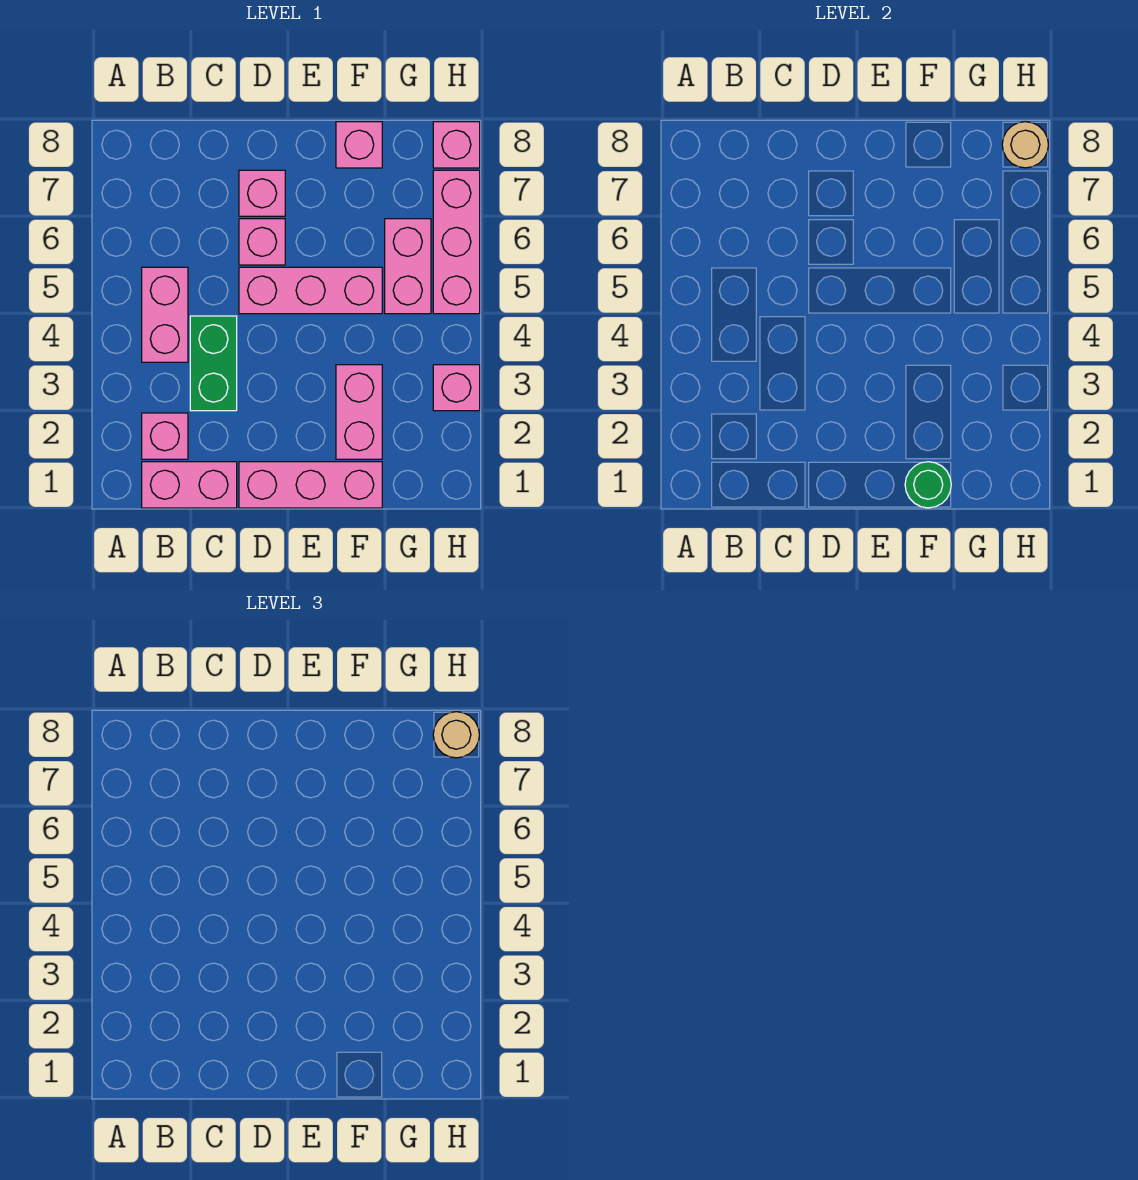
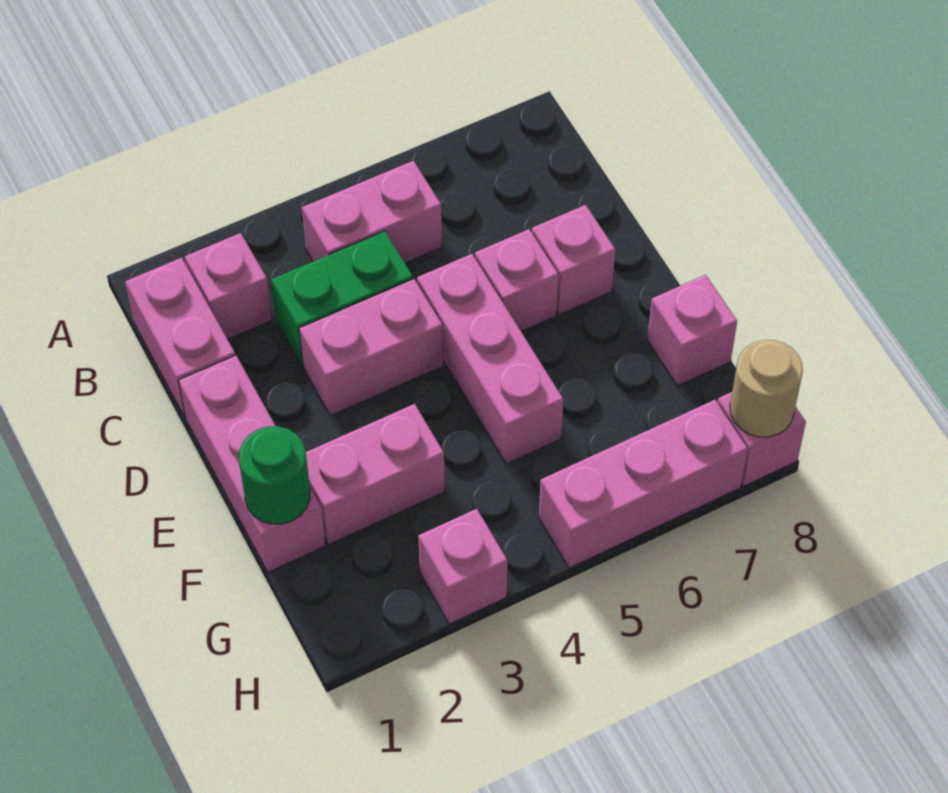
pink 1x2 brick [385,219,431,314] -> pink 1x2 brick moved to [299,279,443,416]
tan 1x1 round brick [433,712,479,758] -> none

